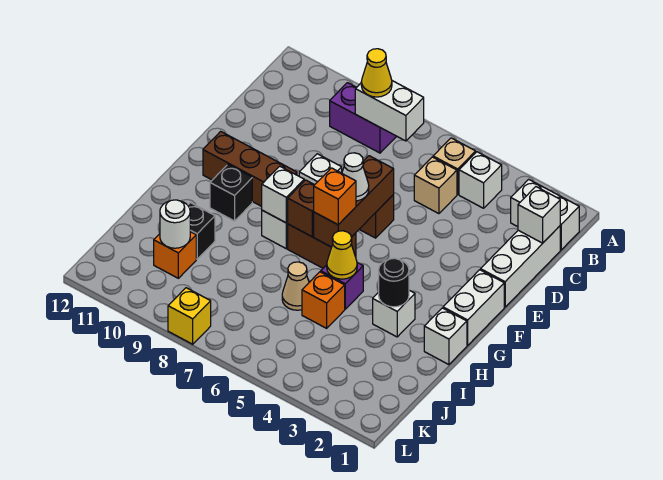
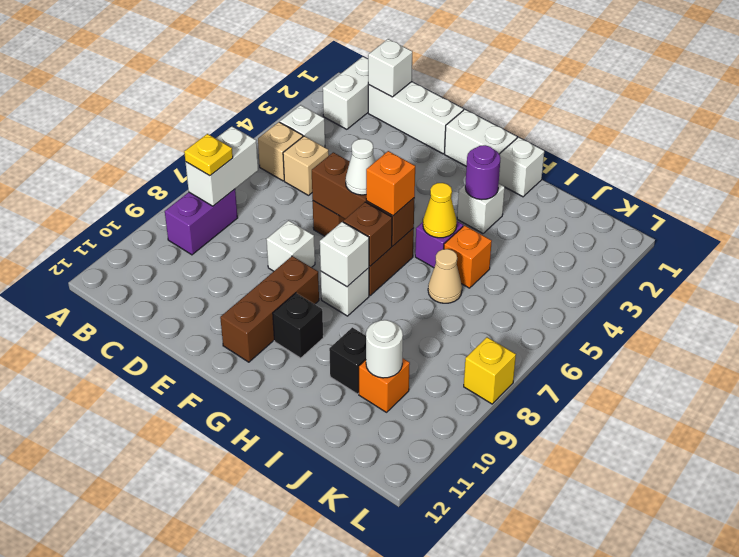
yellow 1x1 cone [361,49,392,97] -> yellow 1x1 plate [184,134,233,176]
black 1x1 round brick [379,258,409,307] -> purple 1x1 round brick [465,145,500,200]

